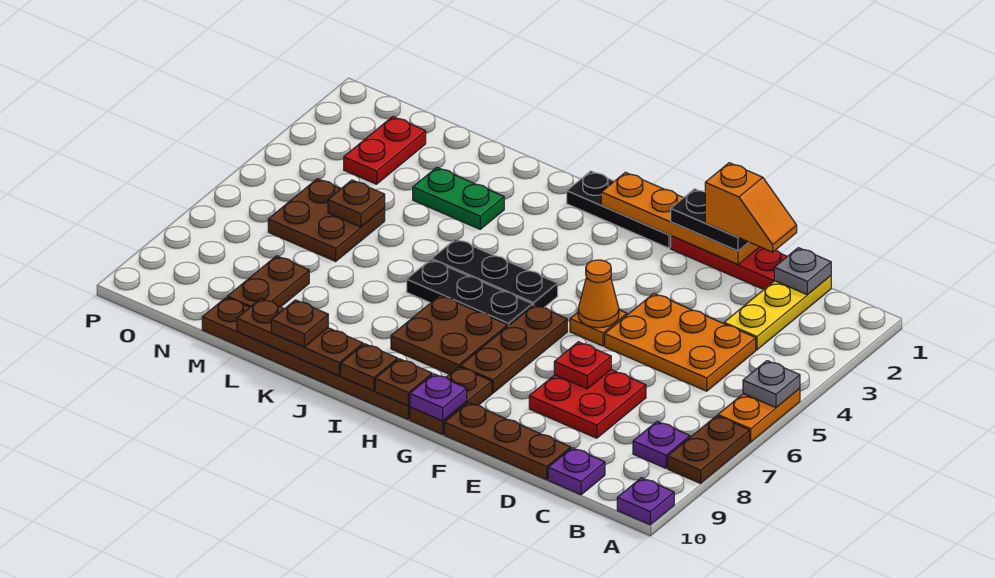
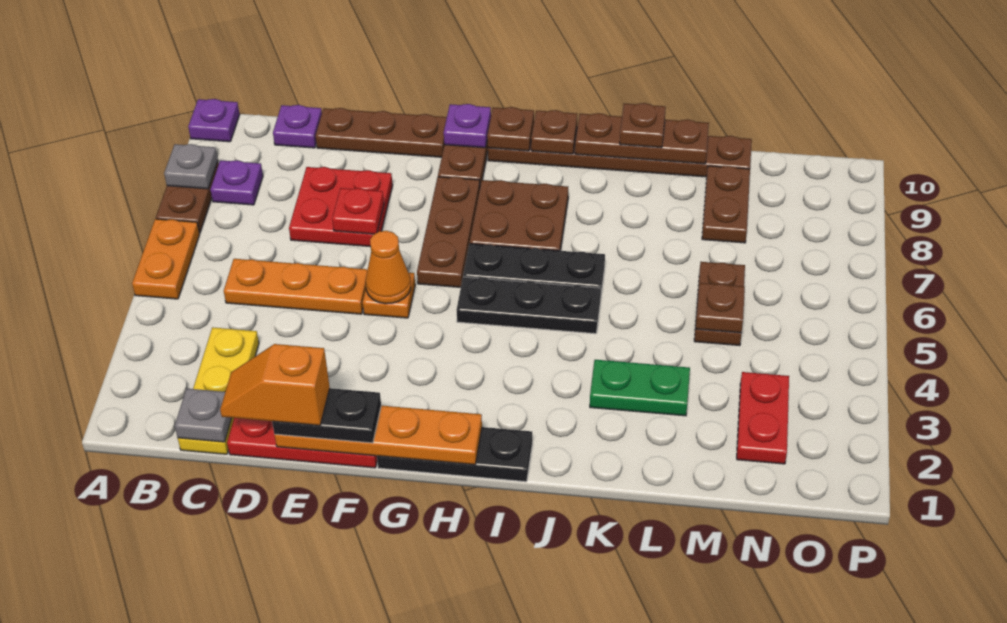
grey 1x1 plate [743,361,800,408] -> grey 1x1 plate moved to [164,144,218,189]
orange 2x3 plate [605,293,756,391] -> orange 1x3 plate [224,259,368,314]
brown 2x2 plate [268,179,385,261] -> brown 1x2 plate [694,262,745,346]

